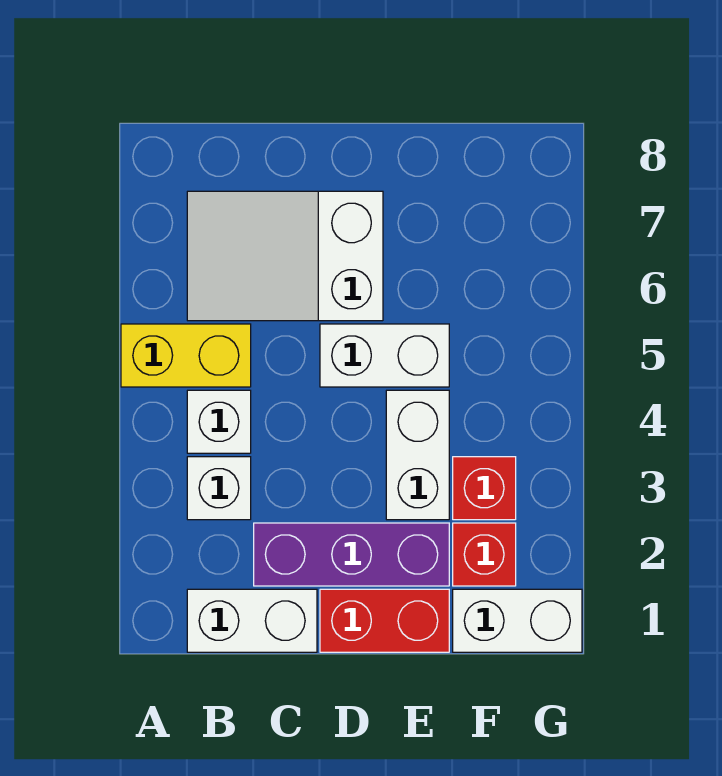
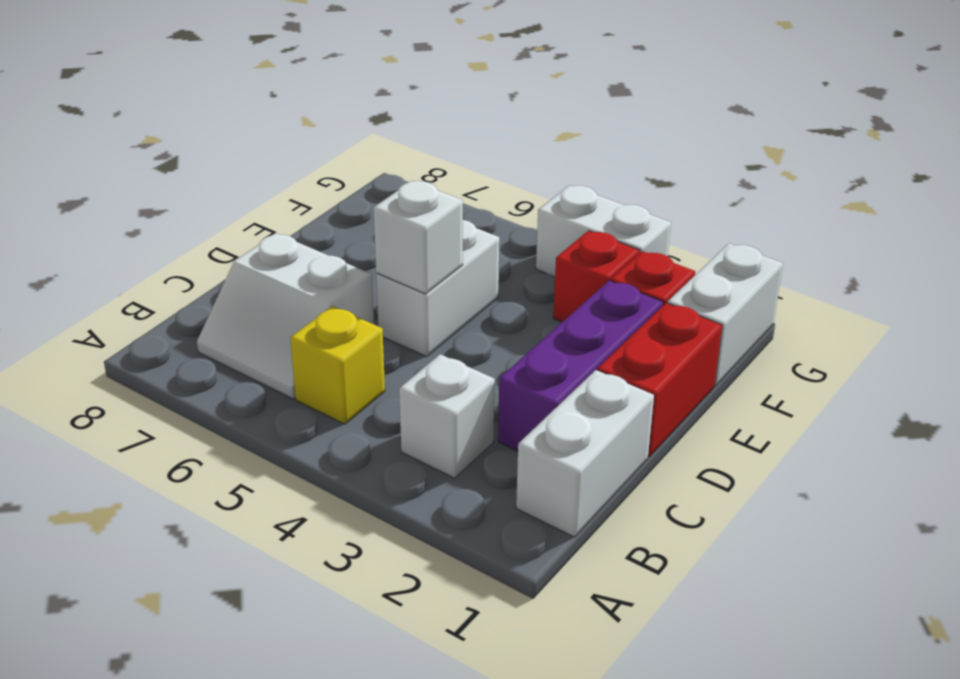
yellow 1x2 brick [121,324,251,387] -> yellow 1x1 brick [290,306,385,424]
white 1x1 brick [187,390,251,453] -> white 1x1 brick moved to [373,181,463,294]
white 2x3 slope [187,191,383,321] -> white 2x2 slope [197,233,374,399]
white 1x2 brick [386,390,449,520] -> white 1x2 brick moved to [536,185,671,276]

